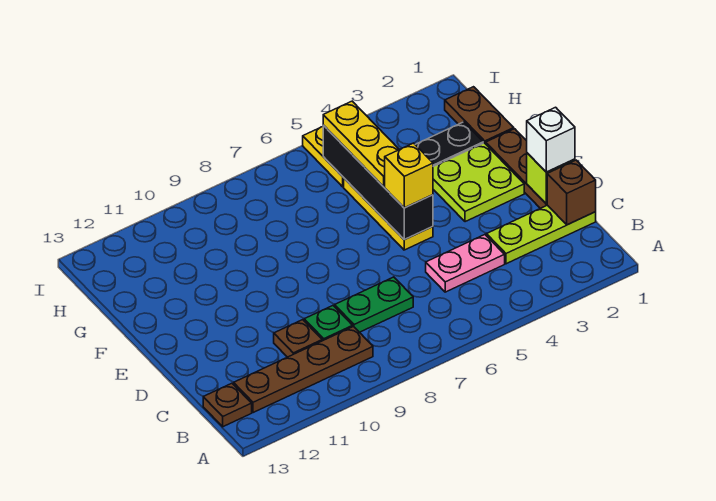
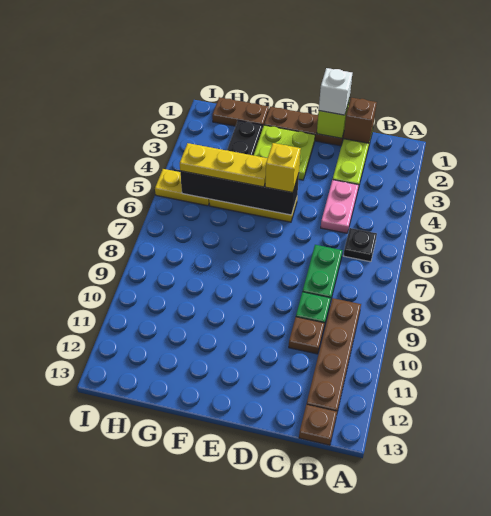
none -> black 1x1 plate [343,228,377,262]

